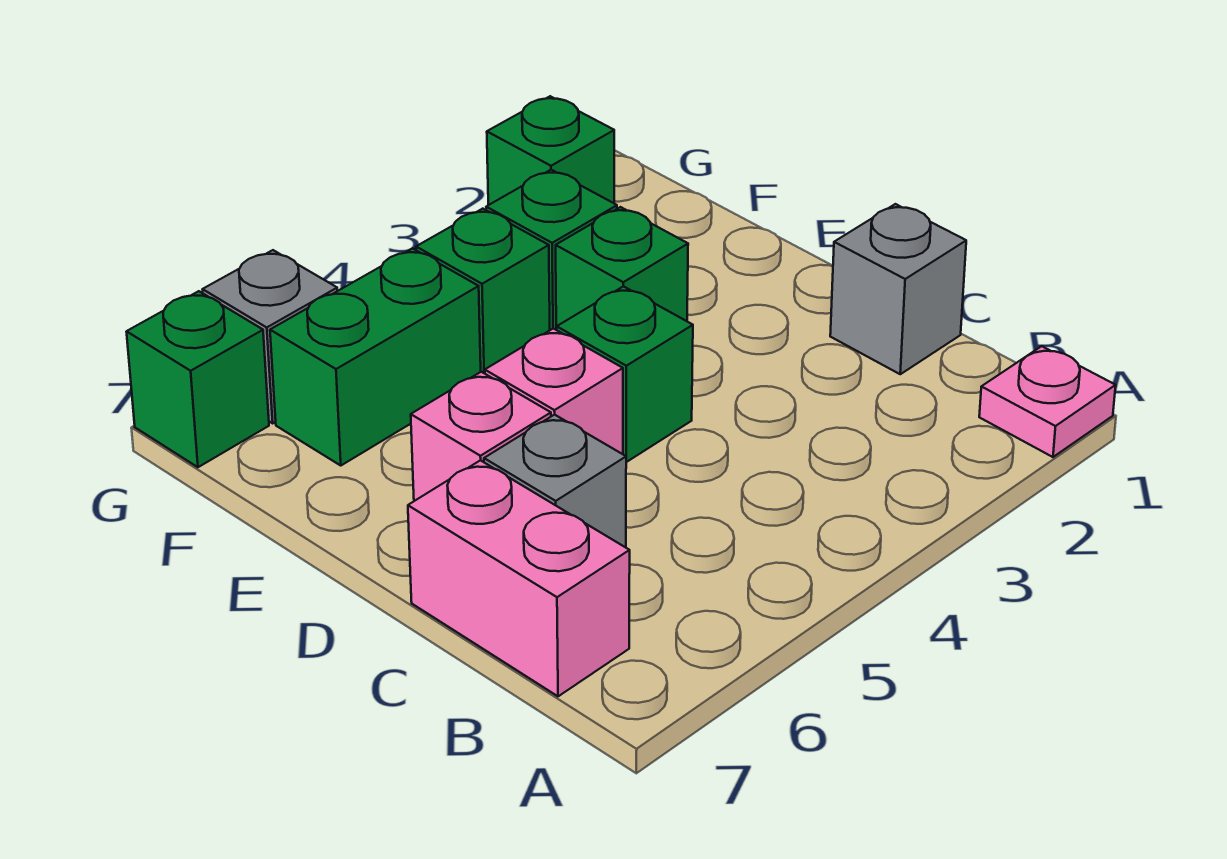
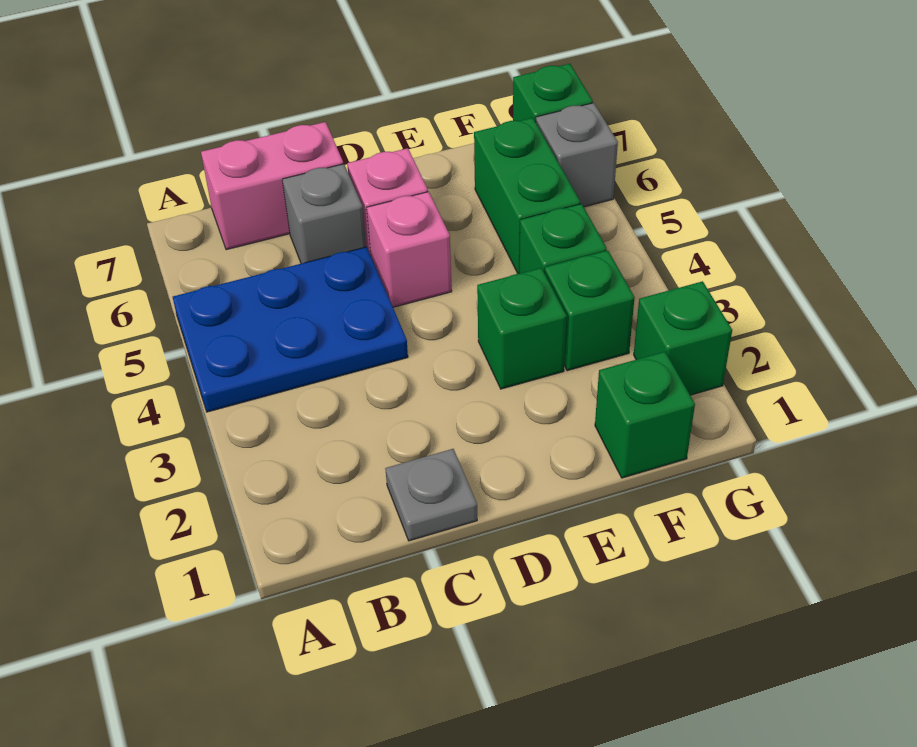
pink 1x1 plate [979,346,1116,457] -> none
none -> blue 2x3 plate [173,247,408,412]
grey 1x1 brick [830,204,966,374] -> grey 1x1 plate [385,449,477,541]
green 1x1 brick [557,286,693,462] -> green 1x1 brick moved to [595,352,695,478]

